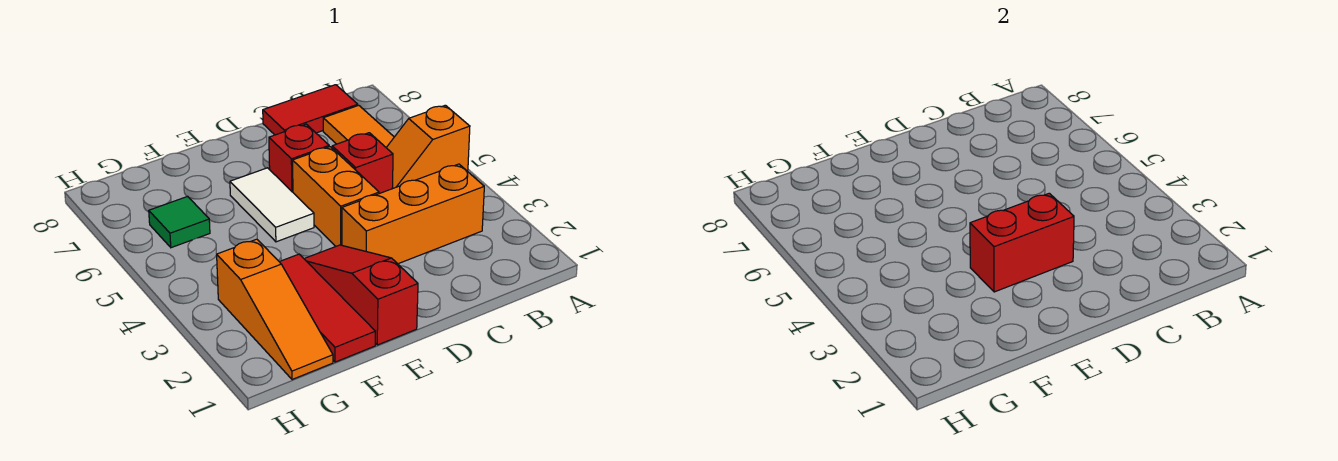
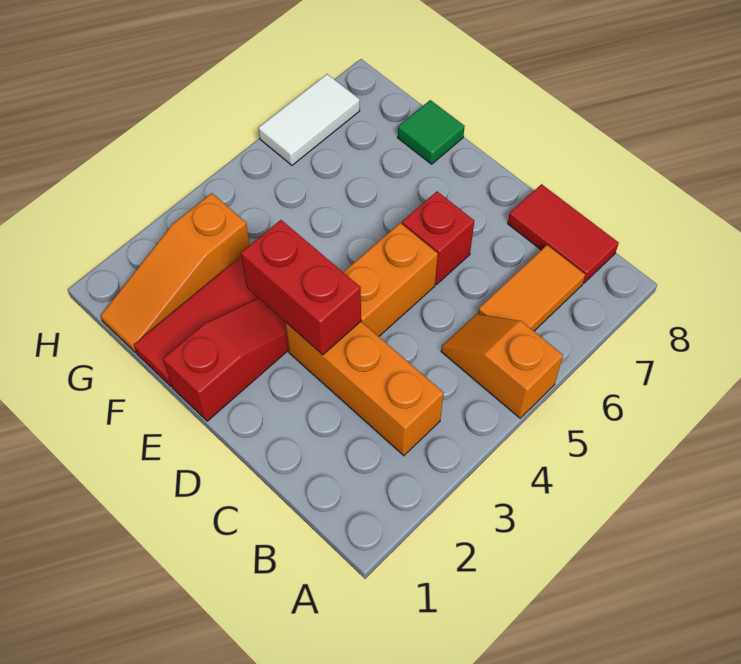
red 1x1 brick [332,133,393,194] -> none
white 1x2 tile [230,168,314,242] -> white 1x2 tile moved to [258,74,360,165]
green 1x1 tile [149,196,210,248] -> green 1x1 tile moved to [398,100,465,164]

